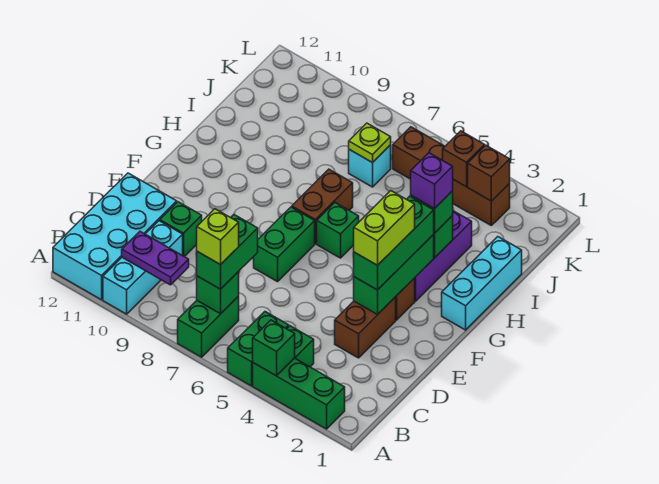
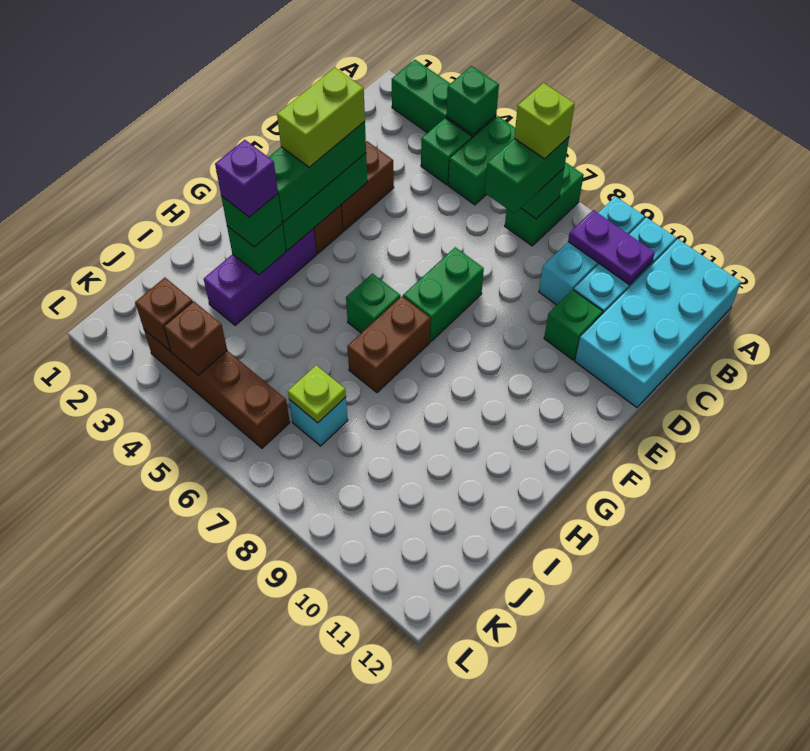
cyan 1x3 brick [442,237,522,330] -> cyan 1x3 brick moved to [539,196,645,305]

